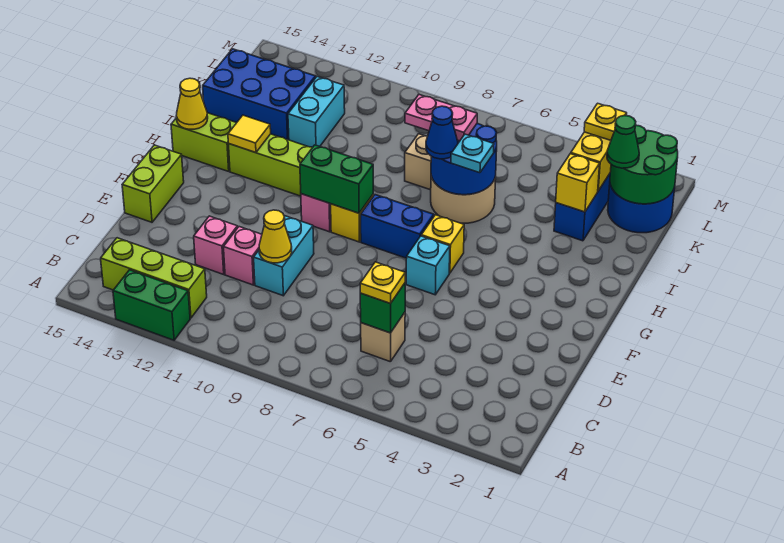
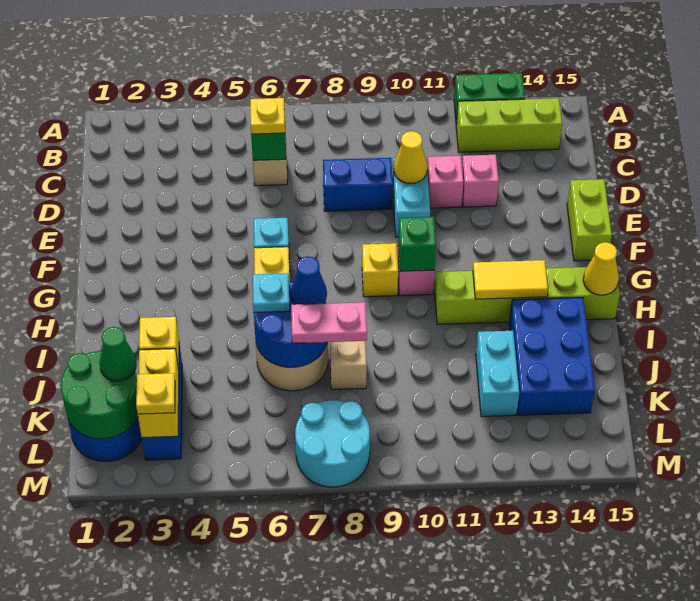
blue 1x2 brick [361,195,434,258] -> blue 1x2 brick moved to [323,158,393,211]
green 1x2 brick [300,145,373,213] -> green 1x1 brick [398,217,436,271]
yellow 1x1 tile [228,115,271,153] -> yellow 1x2 tile [473,260,548,299]
blue 2x3 brick [203,49,316,140] -> blue 2x3 brick turned to [509,298,595,415]
none -> cyan 2x2 round brick [295,400,370,487]

